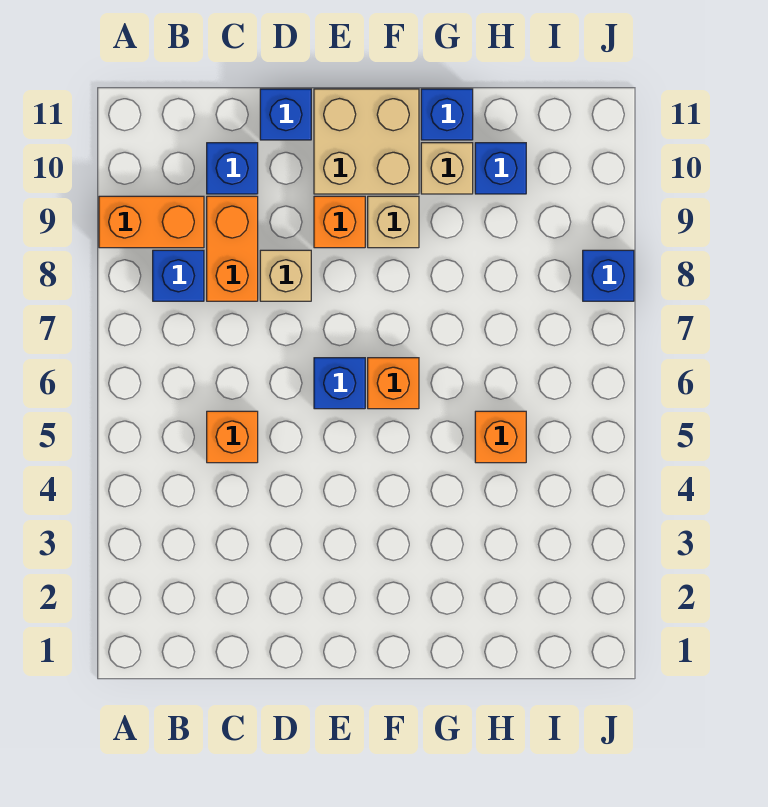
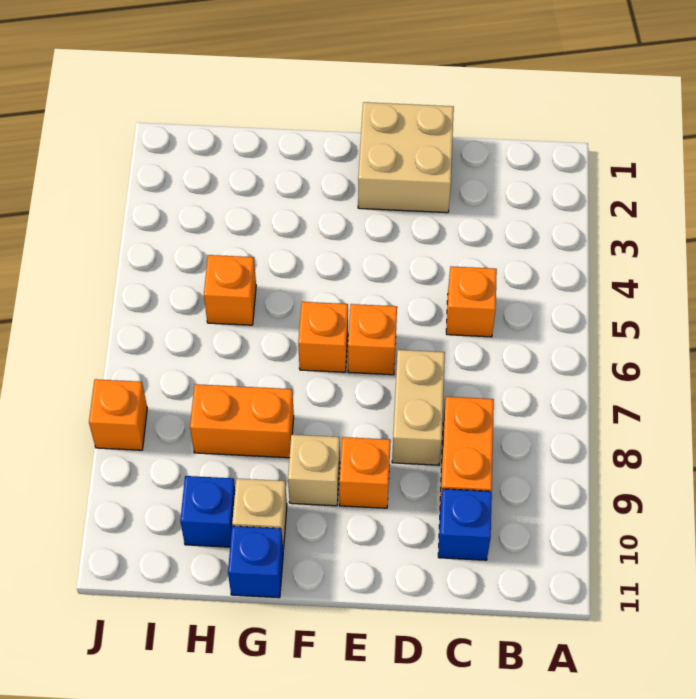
orange 1x2 brick [99,196,204,248] -> orange 1x2 brick moved to [190,384,294,458]
blue 1x1 brick [153,250,204,301] -> none
tan 1x1 brick [260,250,311,301] -> tan 1x2 brick [392,350,445,465]
blue 1x1 brick [260,89,311,140] -> none
blue 1x1 brick [314,358,365,409] -> orange 1x1 brick [348,304,397,375]
tan 2x2 brick [314,89,419,194] -> tan 2x2 brick moved to [358,102,454,213]
blue 1x1 brick [583,250,634,301] -> orange 1x1 brick [89,379,147,450]

